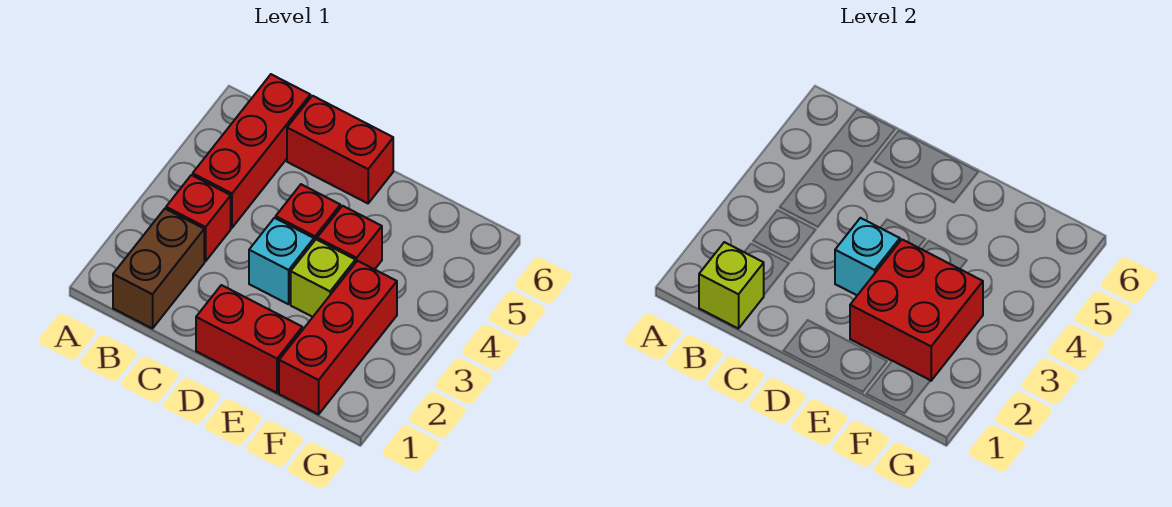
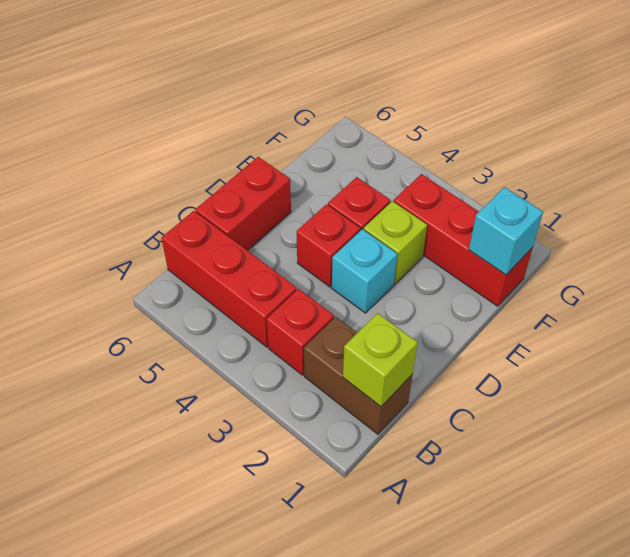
red 1x2 brick [196,285,302,393] -> none
cyan 1x1 brick [835,218,900,295] -> cyan 1x1 brick moved to [469,187,543,275]
red 2x2 brick [850,239,983,381] -> none

